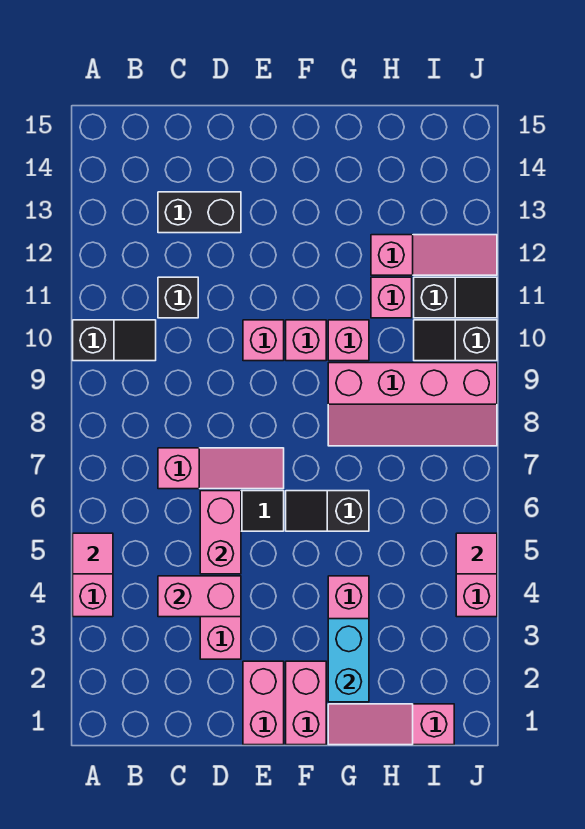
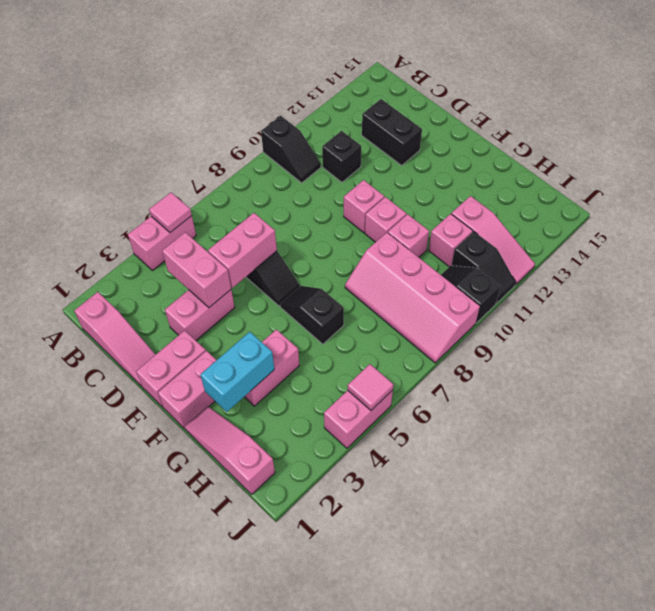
pink 1x3 slope [158,448,284,489] -> pink 1x3 slope moved to [74,292,156,386]

